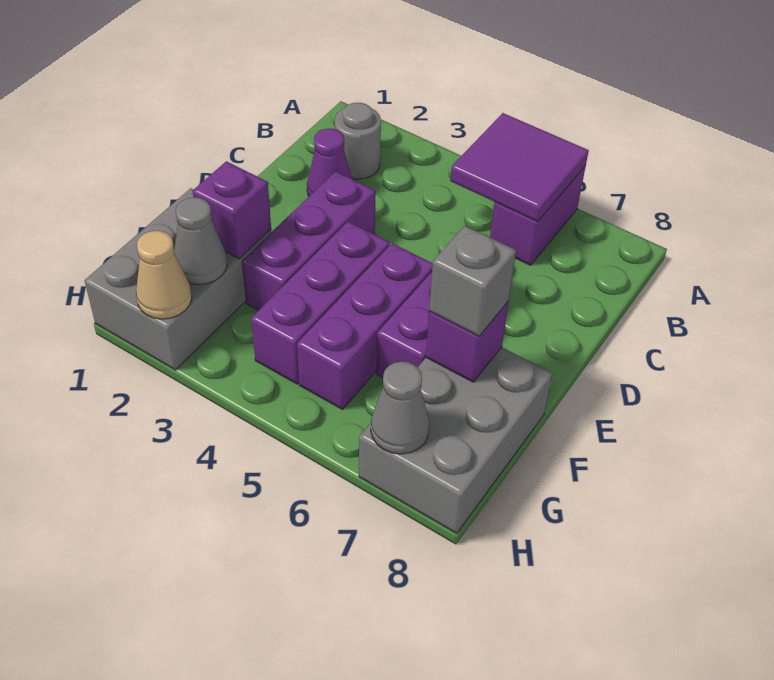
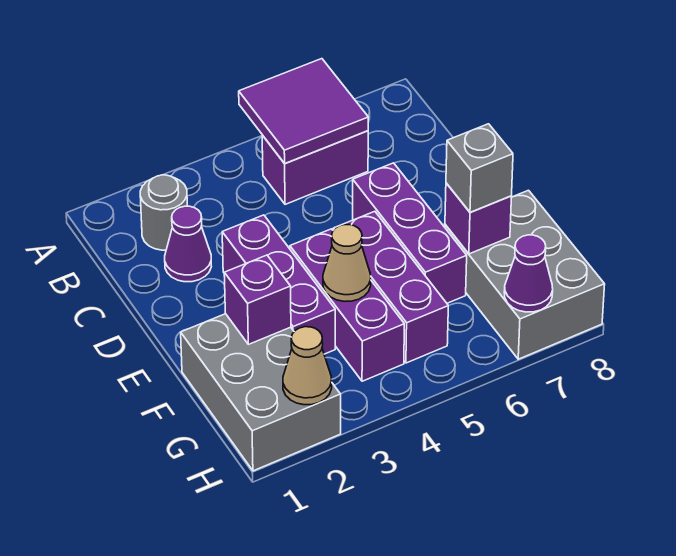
purple 1x2 brick [490,166,586,265] -> purple 1x2 brick turned to [262,131,368,204]
none -> tan 1x1 cone [323,225,371,302]
grey 1x1 cone [174,197,227,285] -> none
grey 1x1 cone [371,362,430,454] -> purple 1x1 cone [504,235,553,312]

